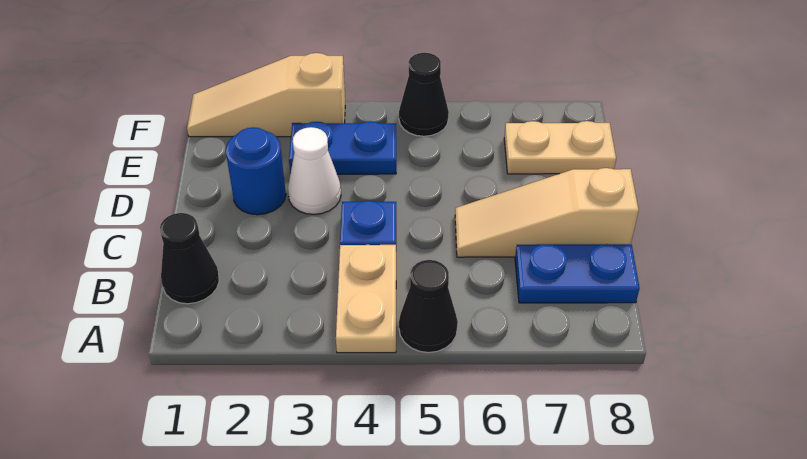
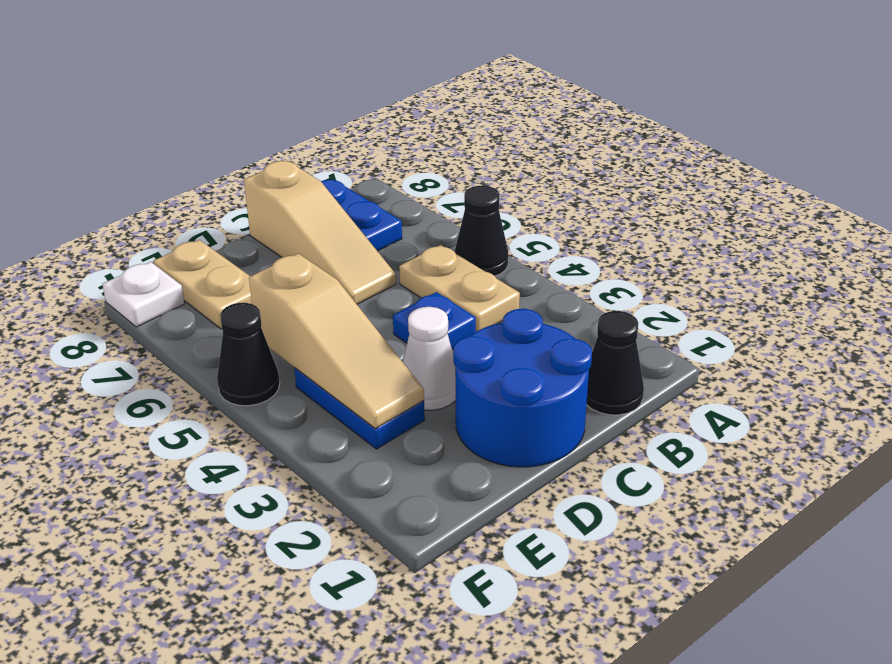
tan 1x2 plate [336,245,396,353] -> tan 1x2 plate turned to [399,245,520,332]
blue 1x1 round brick [226,127,286,215] -> blue 2x2 round brick [453,309,592,467]
tan 1x3 slope [187,53,345,137] -> tan 1x3 slope moved to [249,253,424,429]
none -> white 1x1 plate [102,262,185,327]

